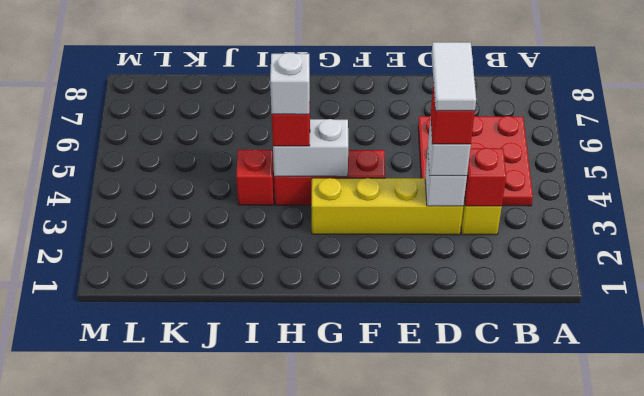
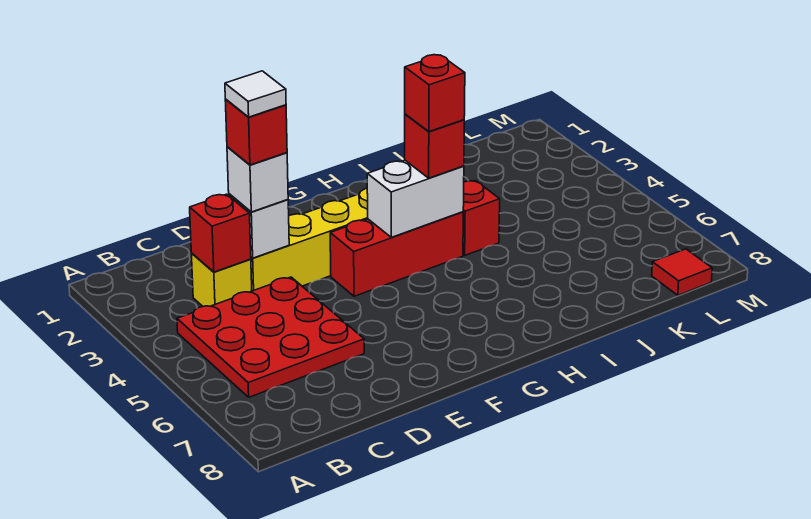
white 1x2 tile [432,42,476,111] -> white 1x1 tile [225,71,286,117]
white 1x1 brick [270,53,310,114] -> red 1x1 brick [405,55,465,132]
none -> red 1x1 tile [652,249,712,295]

